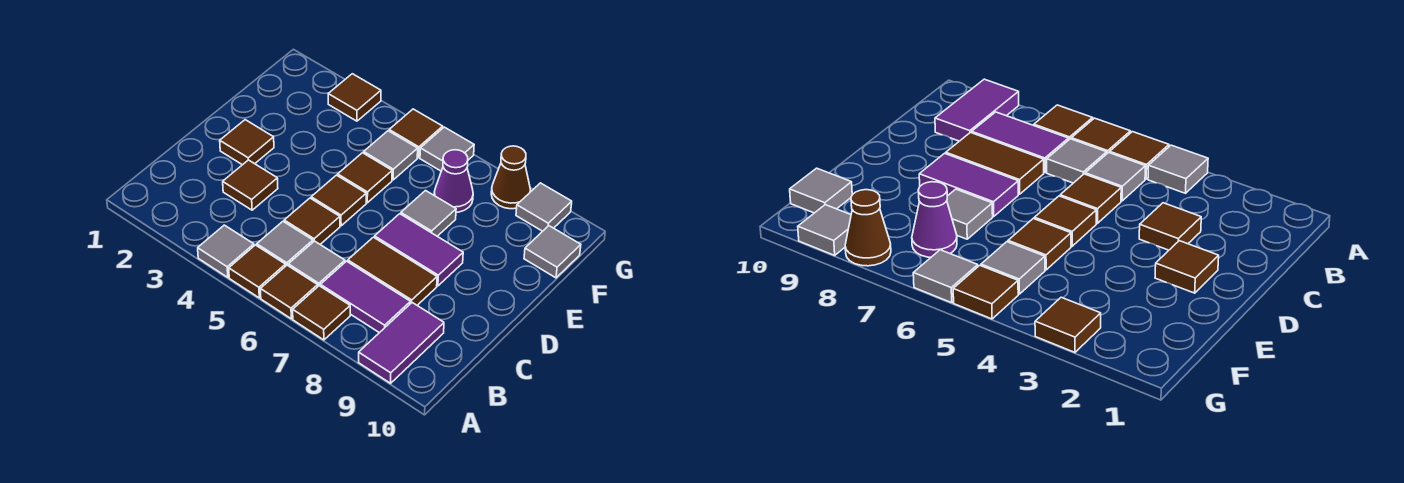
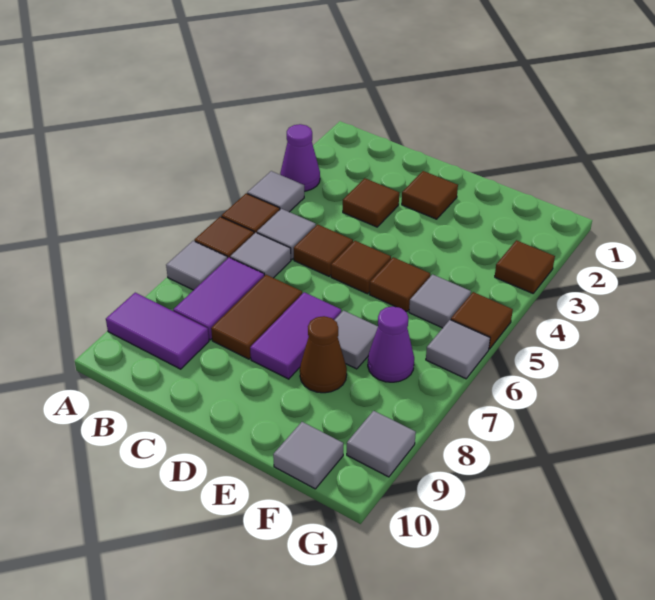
none -> purple 1x1 cone [280,124,320,191]
brown 1x1 tile [293,286,350,340] -> grey 1x1 tile [166,241,227,290]
brown 1x1 cone [491,146,530,209] -> brown 1x1 cone moved to [300,316,347,393]

